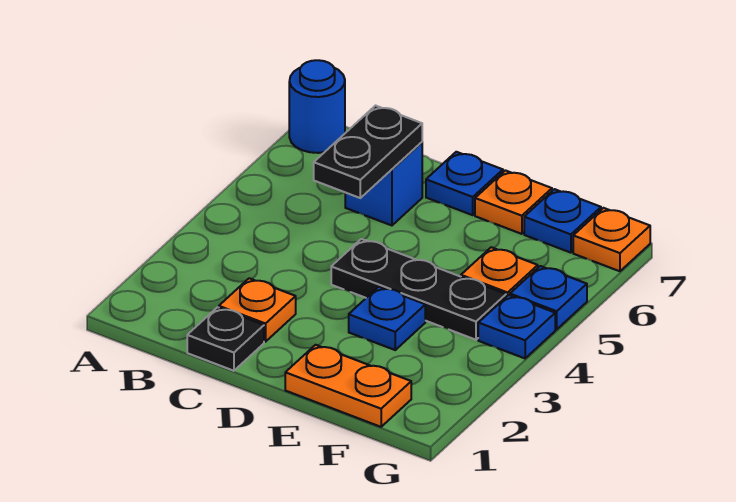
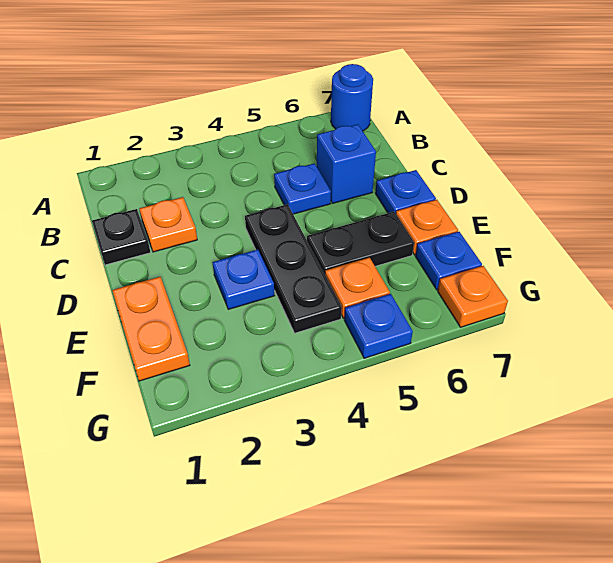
black 1x2 plate [314,106,422,198] -> black 1x2 plate moved to [307,212,414,274]
blue 1x1 plate [478,295,555,358] -> blue 1x1 plate moved to [274,163,331,214]

